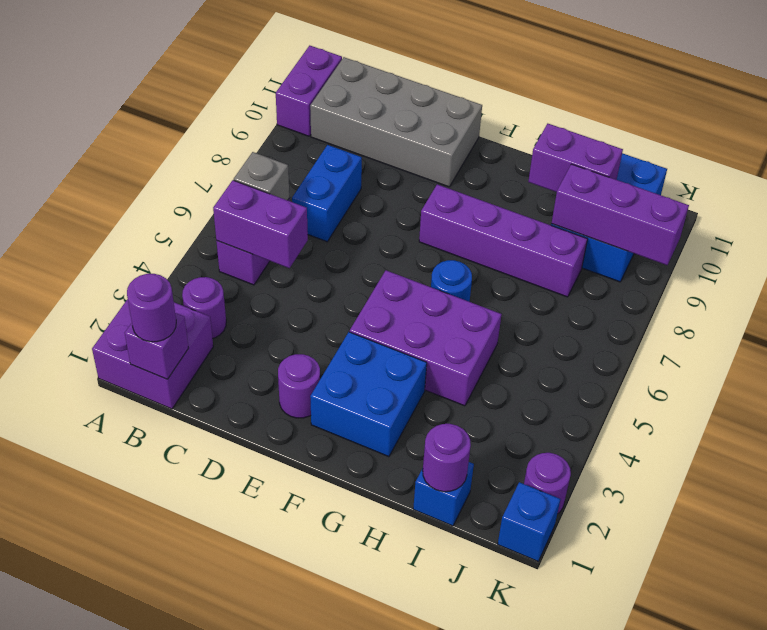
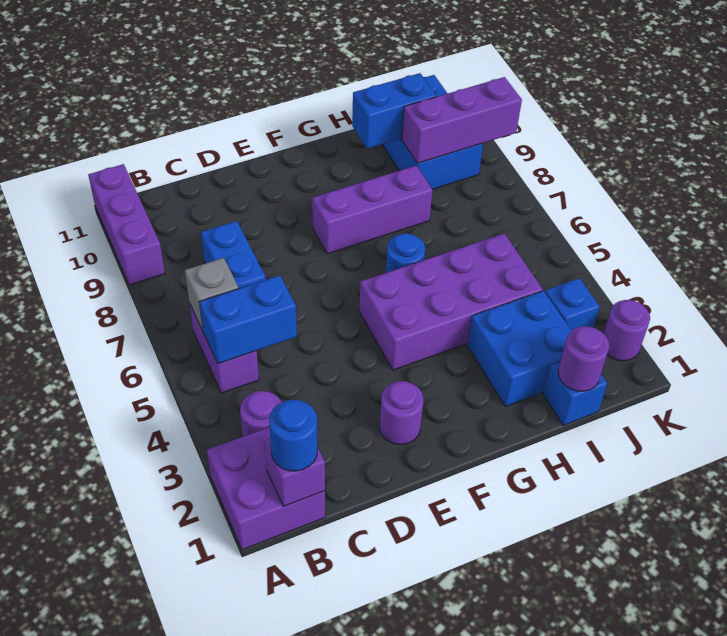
purple 1x2 brick [276,46,342,136] -> purple 1x3 brick [88,164,165,285]
purple 1x1 round brick [127,274,176,342] -> blue 1x1 round brick [269,400,318,471]
purple 1x2 brick [213,180,308,268] -> blue 1x2 brick [199,275,297,364]
grey 2x4 brick [310,57,482,187] -> none
blue 2x2 brick [310,332,427,457] -> blue 2x2 brick moved to [467,291,571,407]
purple 2x3 brick [350,270,501,406] -> purple 2x4 brick [359,234,543,370]
purple 1x4 brick [419,184,587,297] -> purple 1x3 brick [312,166,432,254]
purple 1x2 brick [528,124,623,192] -> blue 1x2 brick [352,73,436,149]
blue 1x1 brick [498,482,560,561] -> blue 1x1 brick moved to [545,278,600,331]

